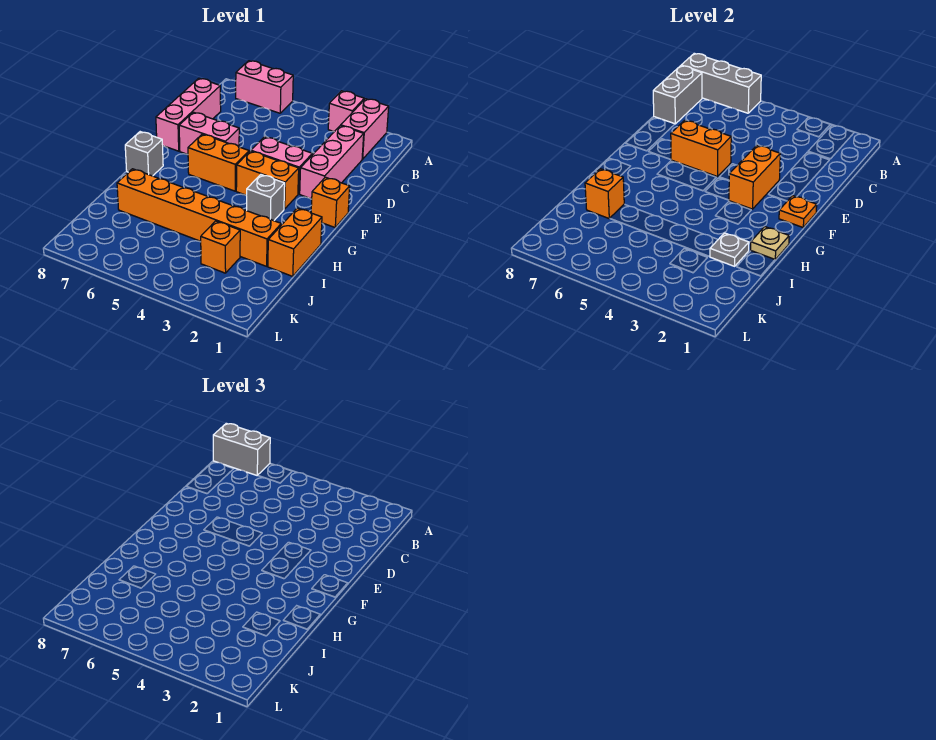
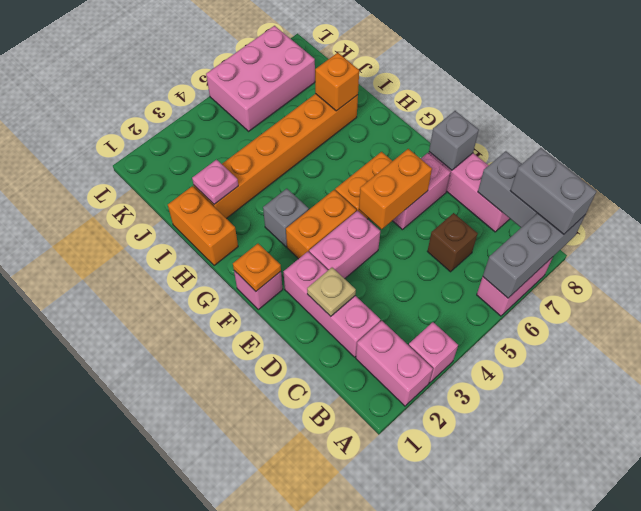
grey 1x2 brick [213,423,270,475] -> grey 1x2 brick turned to [510,148,597,234]
none -> brown 1x1 brick [427,213,478,272]
orange 1x2 brick [729,145,780,209] -> none
orange 1x1 brick [311,177,350,227] -> pink 1x1 brick [234,271,283,310]
grey 1x1 brick [125,132,163,176] -> grey 1x1 brick moved to [429,111,479,170]
tan 1x1 plate [751,227,789,259] -> tan 1x1 plate moved to [307,268,356,316]
grey 1x1 plate [710,233,749,266] -> pink 1x1 plate [192,159,238,204]
orange 1x1 brick [201,221,240,273] -> none
none -> pink 2x3 brick [206,26,315,131]

